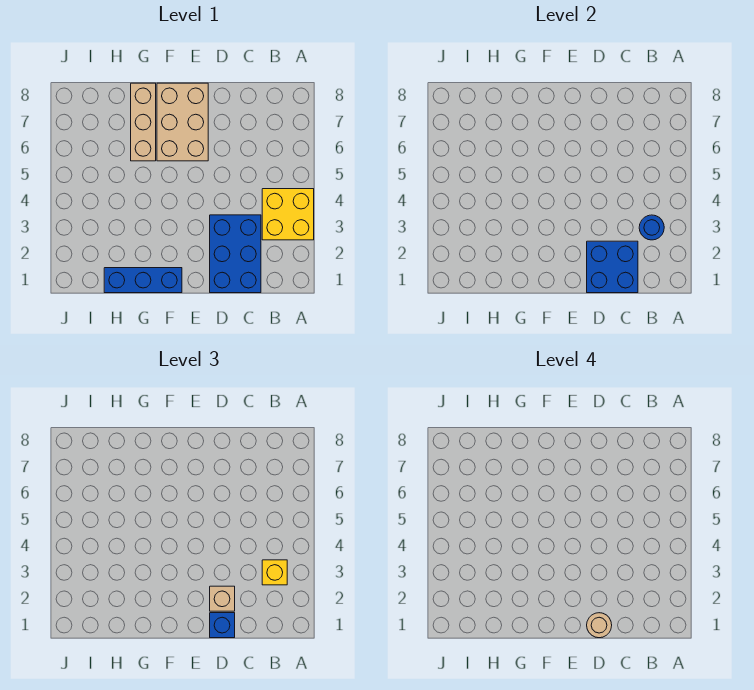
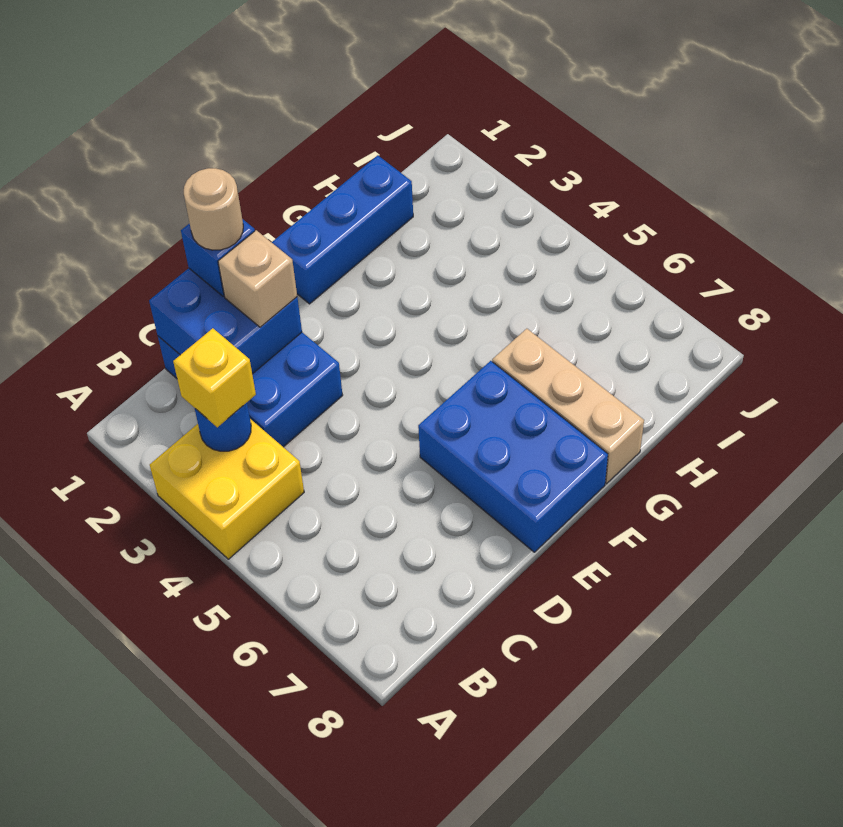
tan 2x3 brick [157,83,208,161] -> blue 2x3 brick [418,361,608,552]

